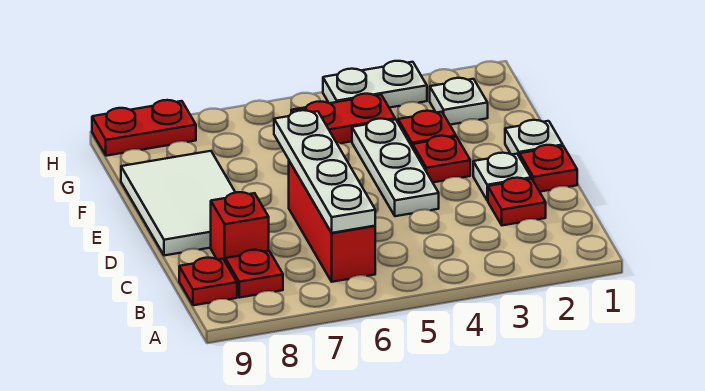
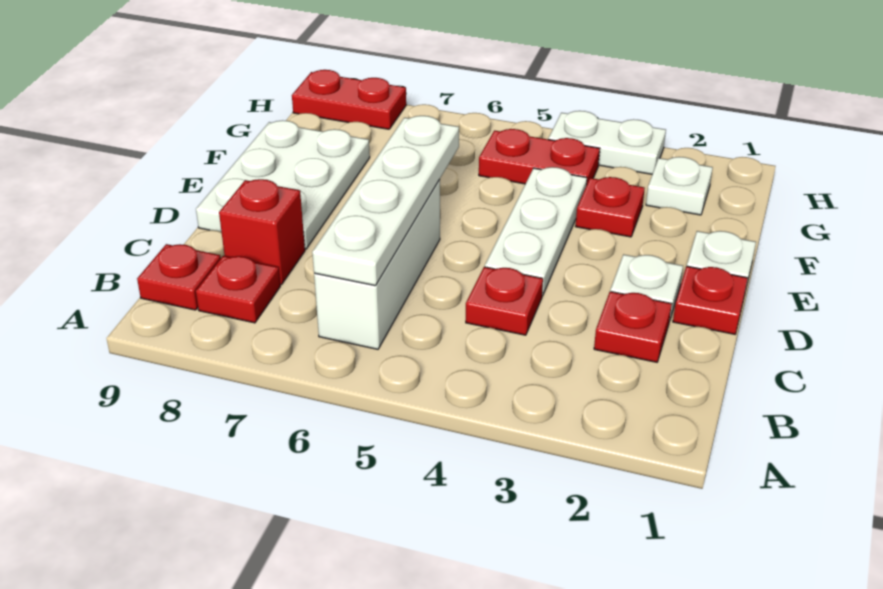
red 1x3 brick [289,161,375,282] -> white 1x3 brick [314,180,440,349]
white 2x3 tile [121,151,235,256] -> white 2x3 plate [196,120,370,249]
red 1x1 plate [413,136,470,182] -> red 1x1 plate moved to [466,267,543,335]

